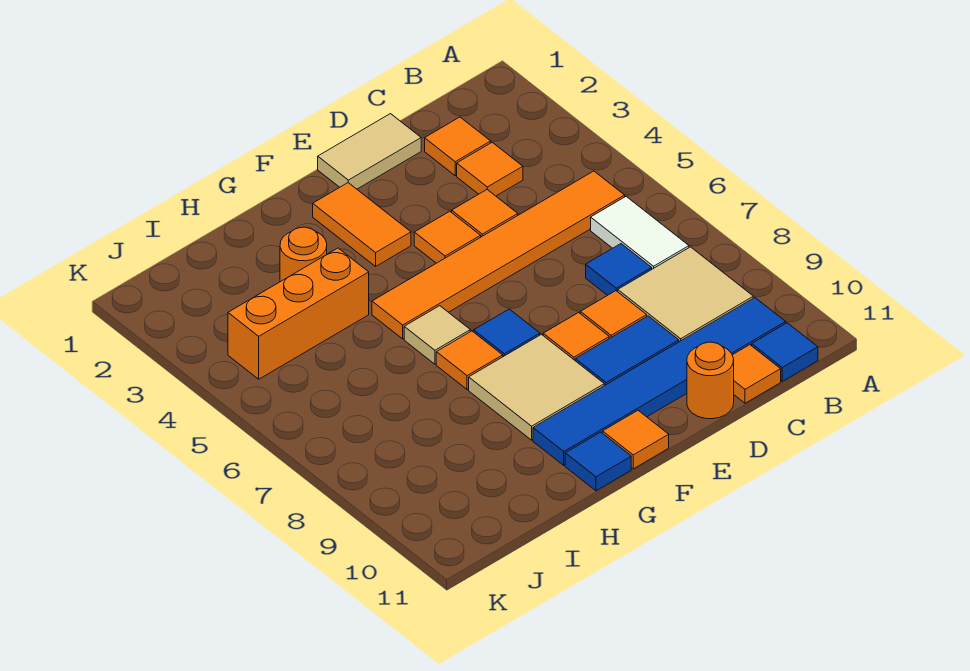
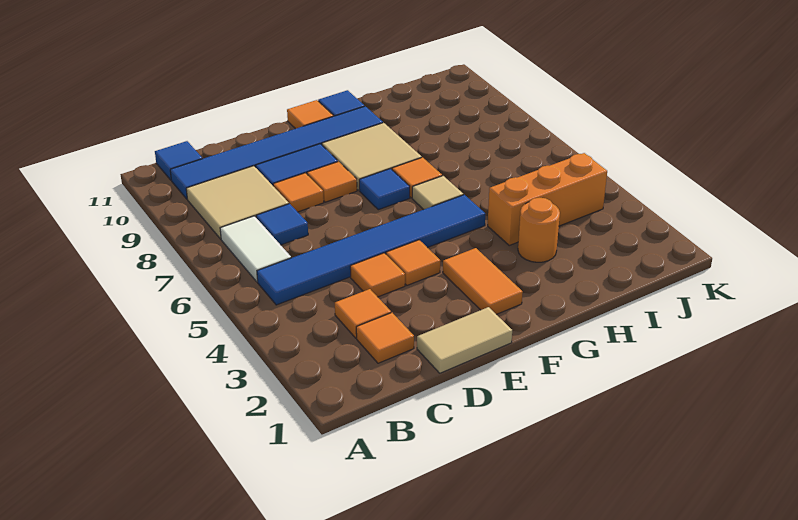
orange 1x6 tile [372,171,625,339] -> blue 1x6 tile [257,195,485,305]
orange 1x1 tile [732,345,781,403] -> none
orange 1x1 round brick [687,342,734,419] -> none

